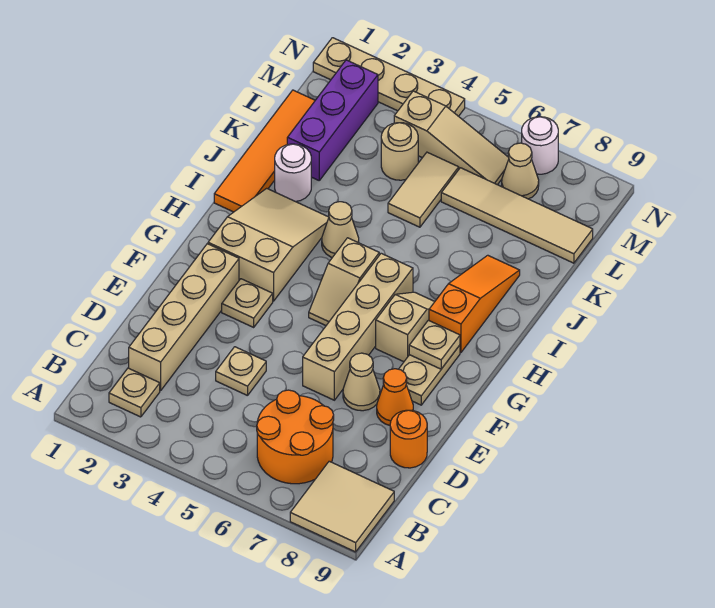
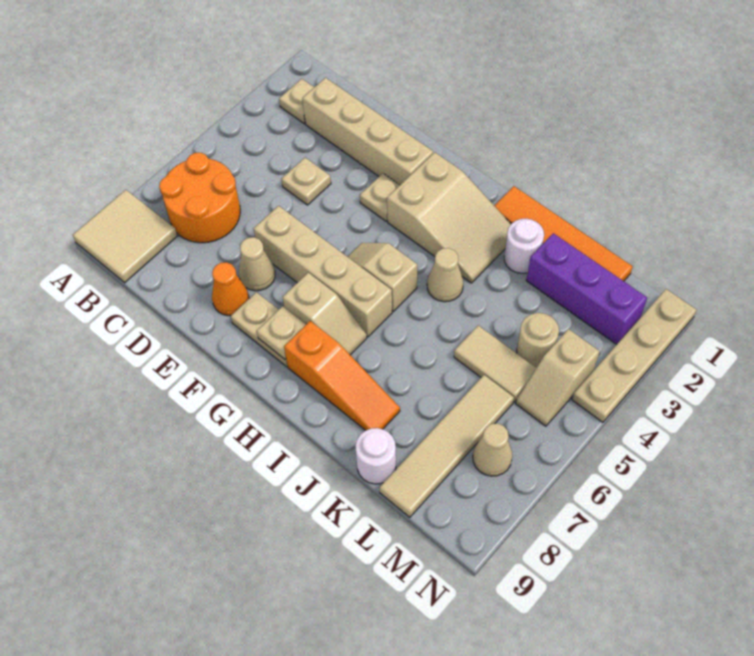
orange 1x1 round brick [390,410,427,468] -> none
tan 1x3 slope [394,91,509,185] -> tan 1x2 slope [516,329,600,426]
white 1x1 round brick [522,117,558,174] -> white 1x1 round brick moved to [355,428,396,484]

